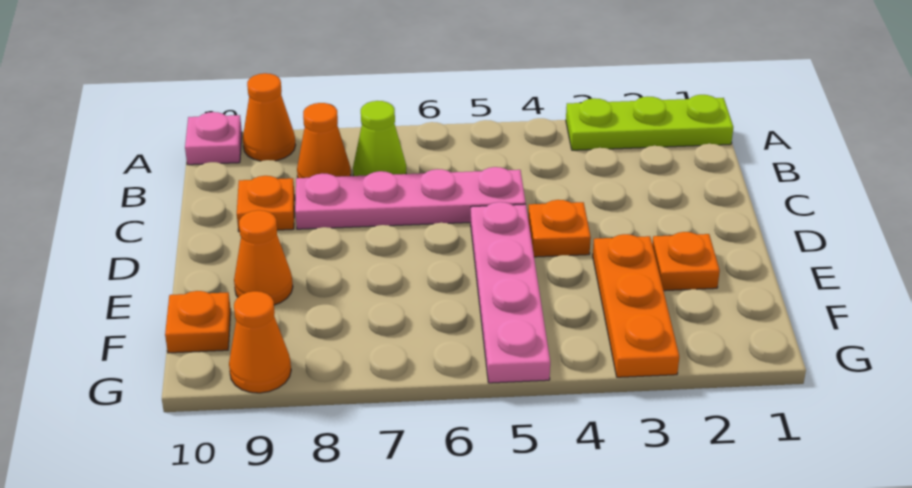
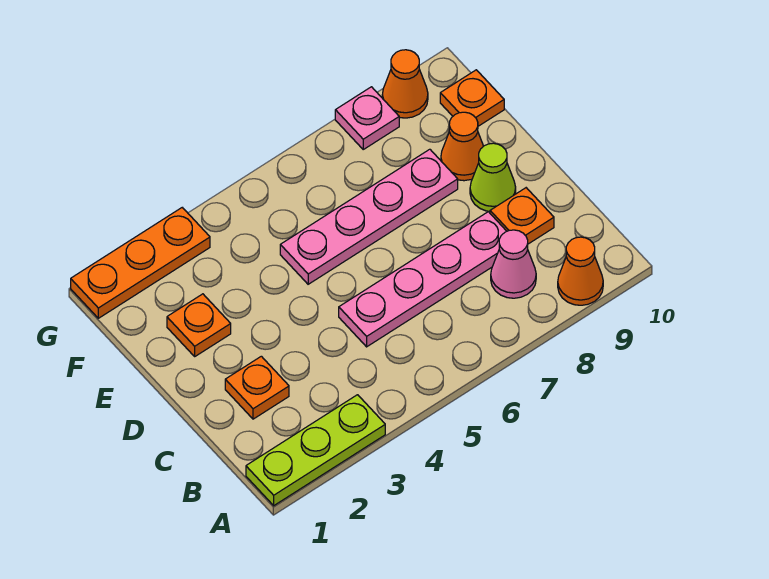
pink 1x1 plate [185,112,242,165] -> pink 1x1 plate moved to [335,87,399,149]
lime 1x1 cone [353,101,406,176] -> lime 1x1 cone moved to [470,143,516,211]
orange 1x1 cone [297,103,351,178] -> pink 1x1 cone [491,230,536,298]
orange 1x1 plate [528,200,591,257] -> orange 1x1 plate moved to [225,356,289,419]
pink 1x4 plate [471,202,550,383] -> pink 1x4 plate turned to [280,149,458,284]
orange 1x3 plate [593,234,679,377] -> orange 1x3 plate turned to [71,208,210,318]

